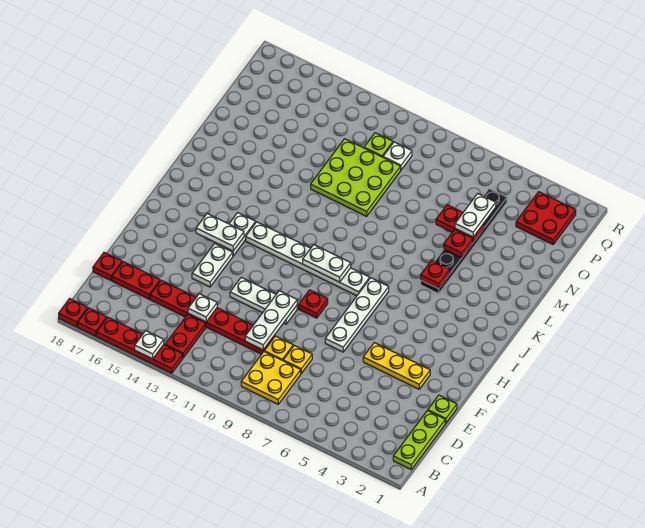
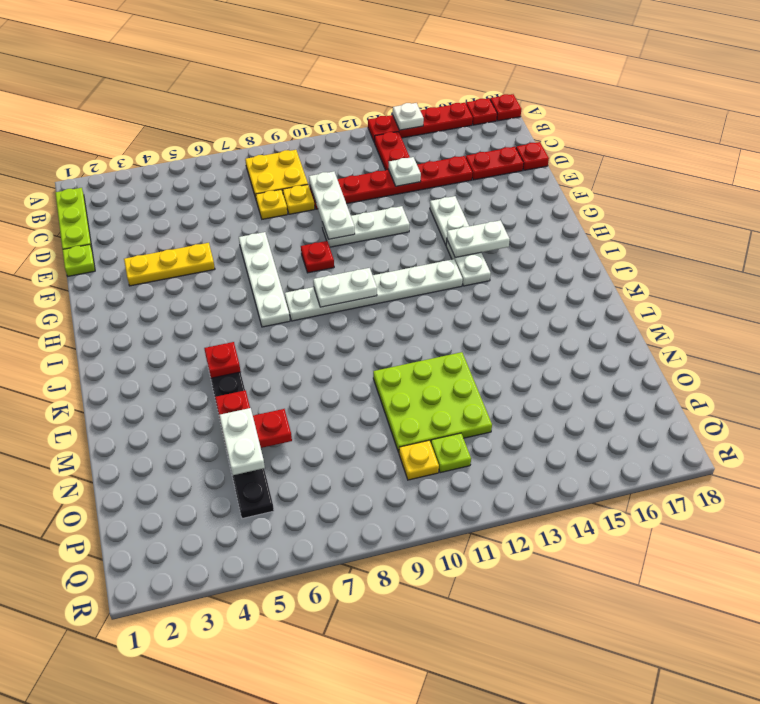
red 2x2 plate [516,192,576,244] -> none
white 1x1 plate [383,142,412,170] -> yellow 1x1 plate [399,440,439,480]

